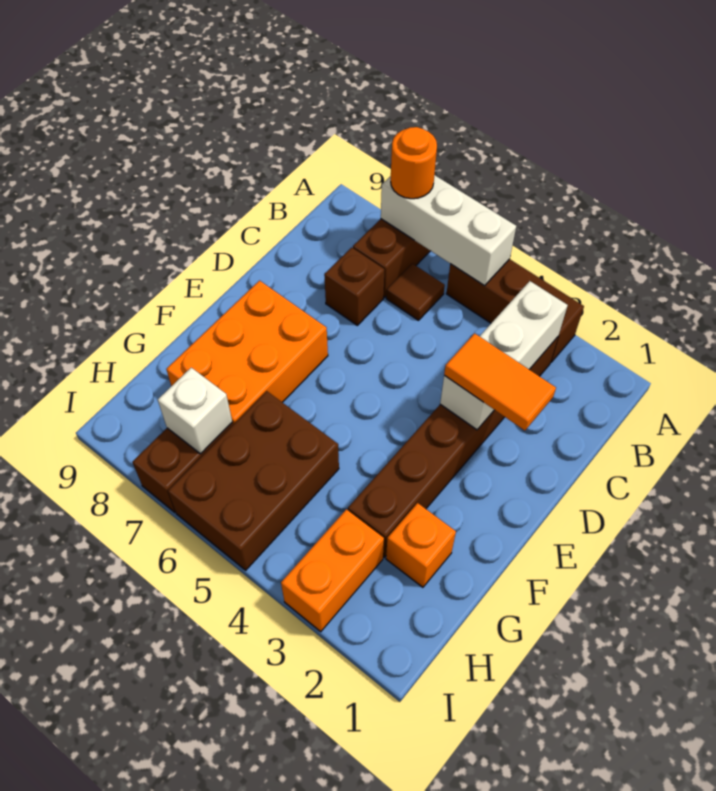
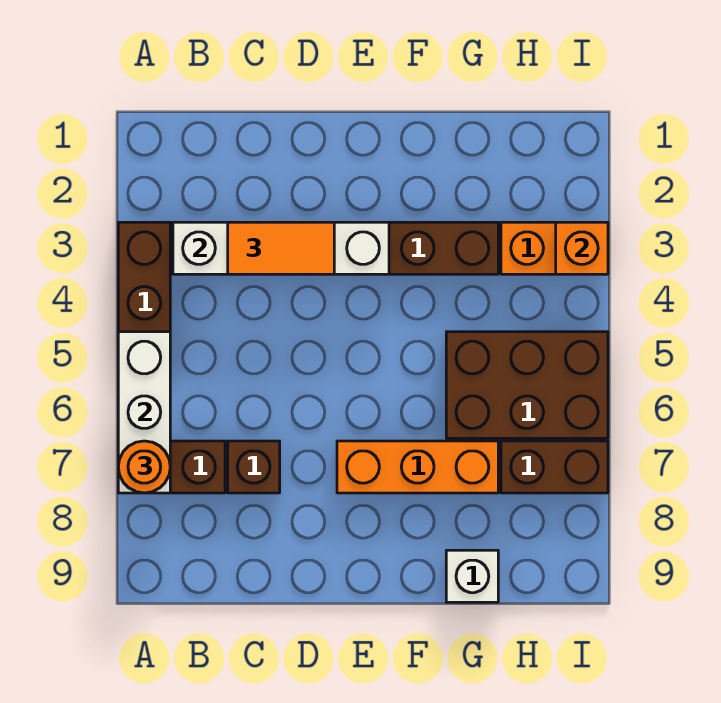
white 1x3 brick [440,281,568,430] -> white 1x4 brick [173,222,389,274]
brown 1x1 tile [386,264,445,320] -> none
orange 1x2 tile [444,333,556,430] -> orange 1x2 tile turned to [228,222,334,274]
orange 2x3 brick [166,281,328,424] -> orange 1x3 brick [337,441,498,493]
orange 1x1 brick [386,503,456,587] -> orange 1x1 brick moved to [556,222,608,274]
white 1x1 brick [158,368,232,454] -> white 1x1 brick moved to [446,550,498,602]

